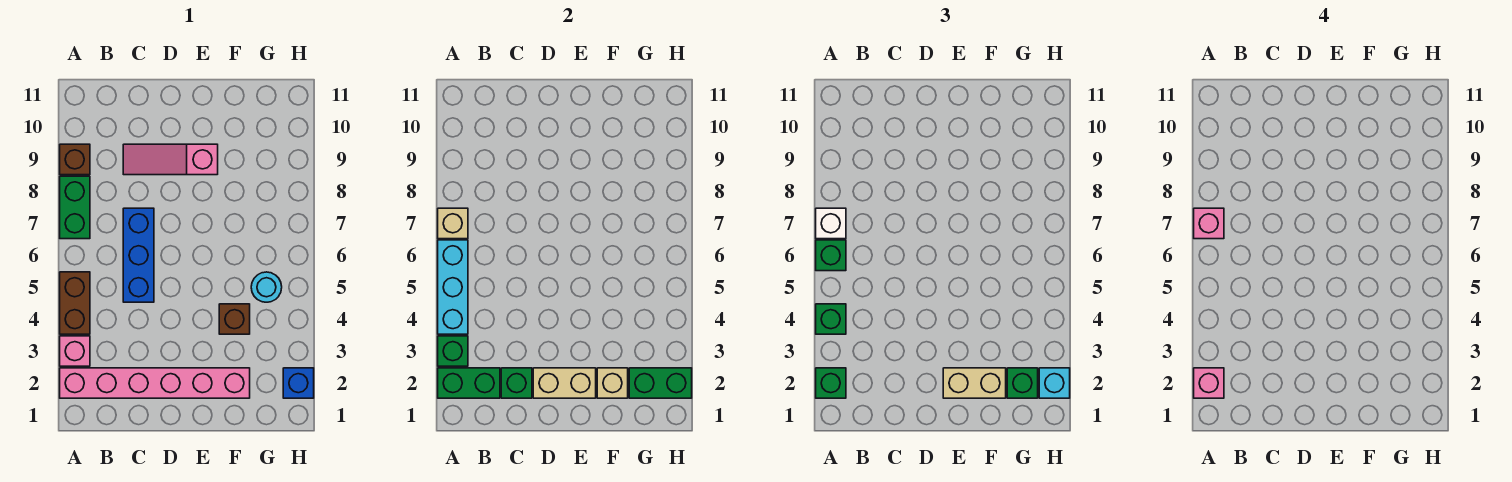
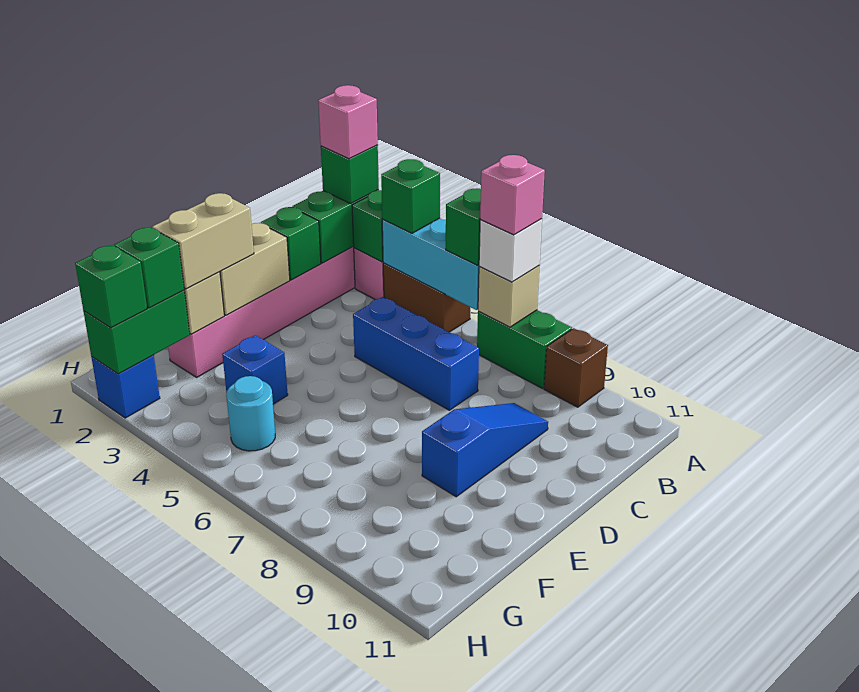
pink 1x3 slope [123,144,218,175] -> blue 1x3 slope [422,403,548,497]
brown 1x1 brick [219,304,250,334] -> blue 1x1 brick [222,335,288,404]
cyan 1x1 brick [1039,368,1070,398] -> green 1x1 brick [75,245,147,328]

